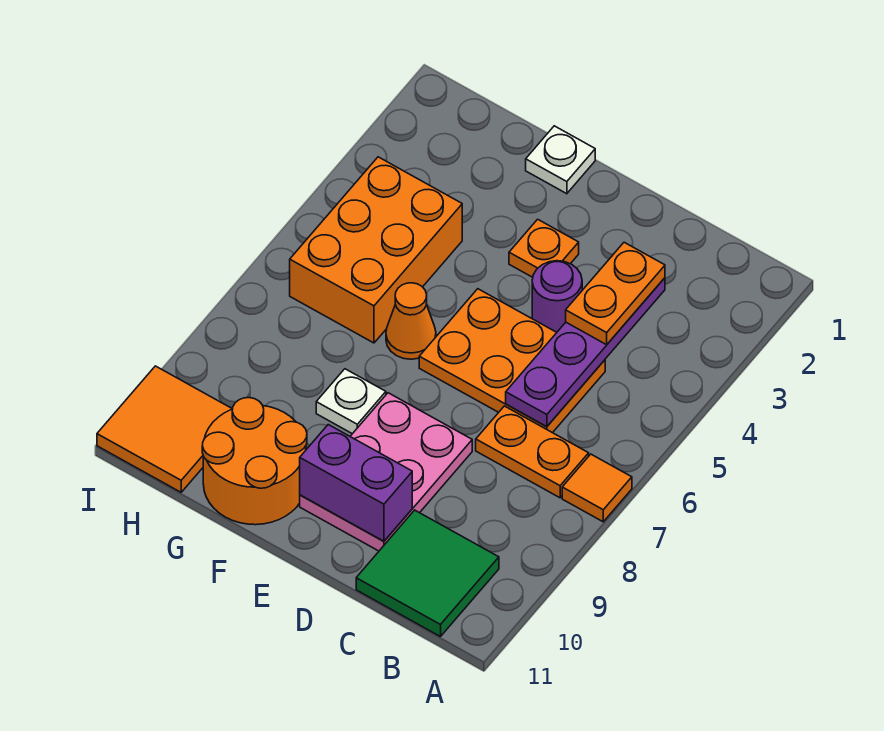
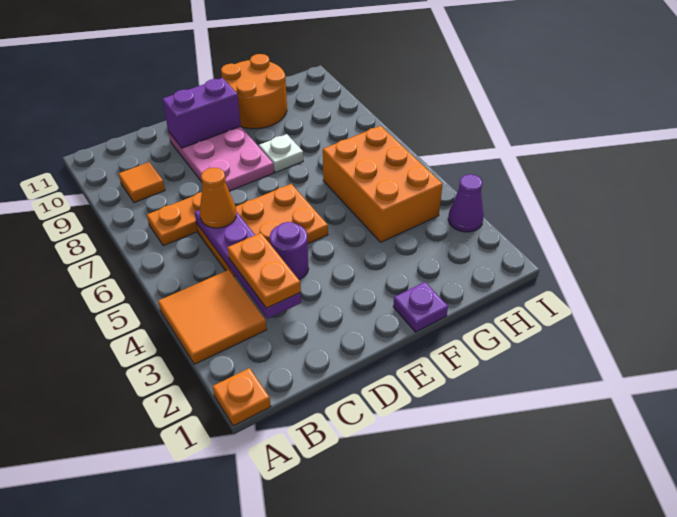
orange 1x1 tile [562,454,632,522] -> orange 1x1 tile moved to [119,162,165,203]
green 2x2 tile [356,510,499,637] -> none
orange 1x1 plate [509,219,579,277] -> orange 1x1 plate moved to [212,368,271,426]
white 1x1 plate [526,126,595,194] -> purple 1x1 plate [393,282,448,332]
orange 1x1 cone [386,283,436,359] -> orange 1x1 cone moved to [200,168,236,228]
orange 2x2 tile [97,366,232,492] -> orange 2x2 tile moved to [158,270,267,364]
none -> purple 1x1 cone [448,174,484,232]

